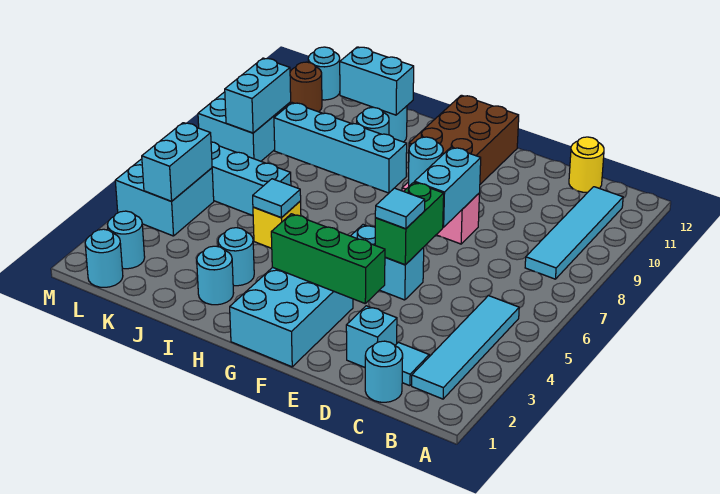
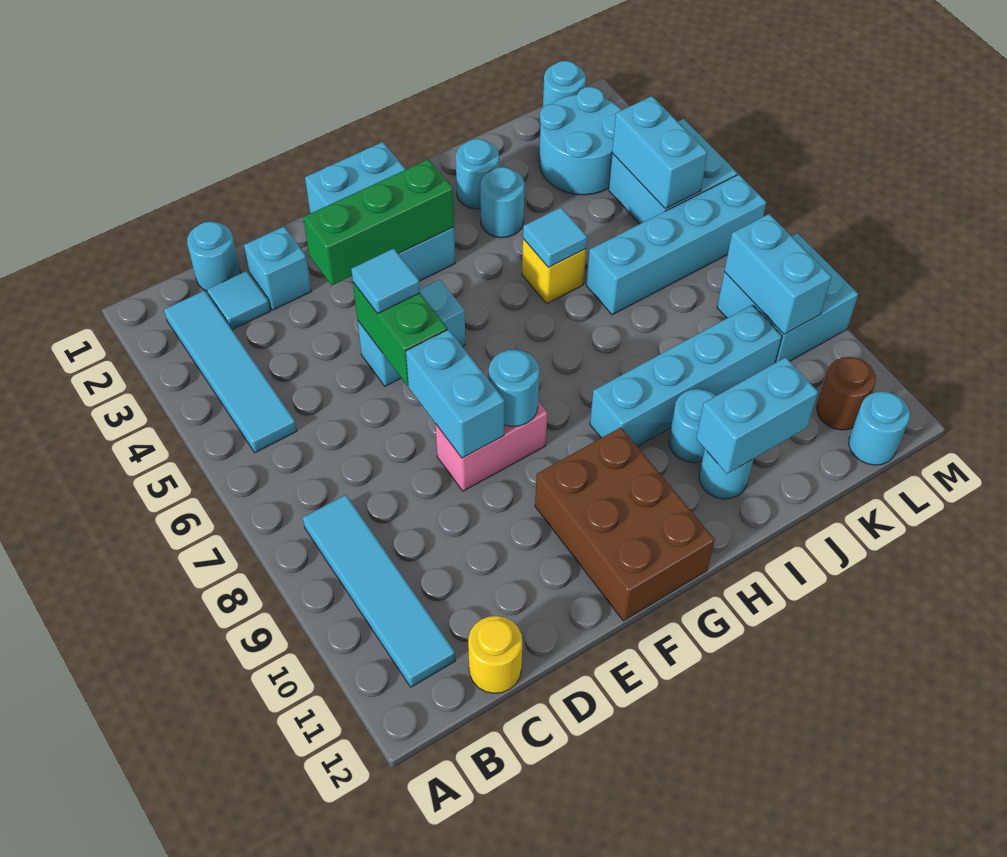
cyan 1x1 round brick [108,211,145,269] -> cyan 2x2 round brick [539,87,621,195]

